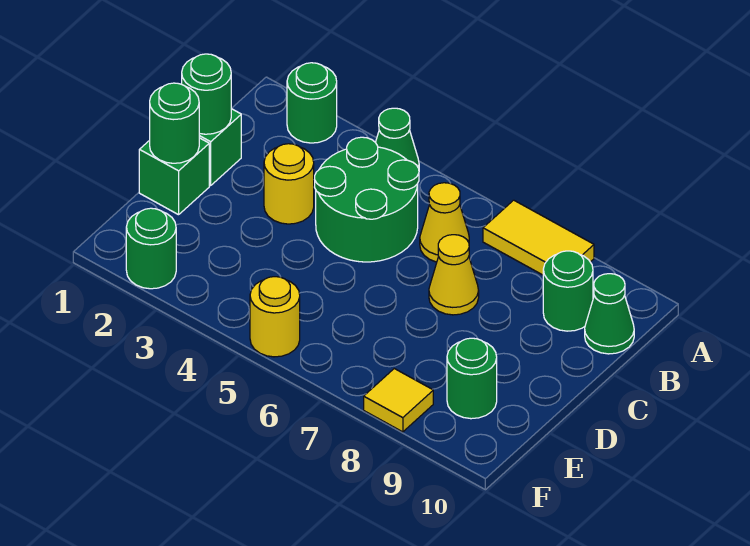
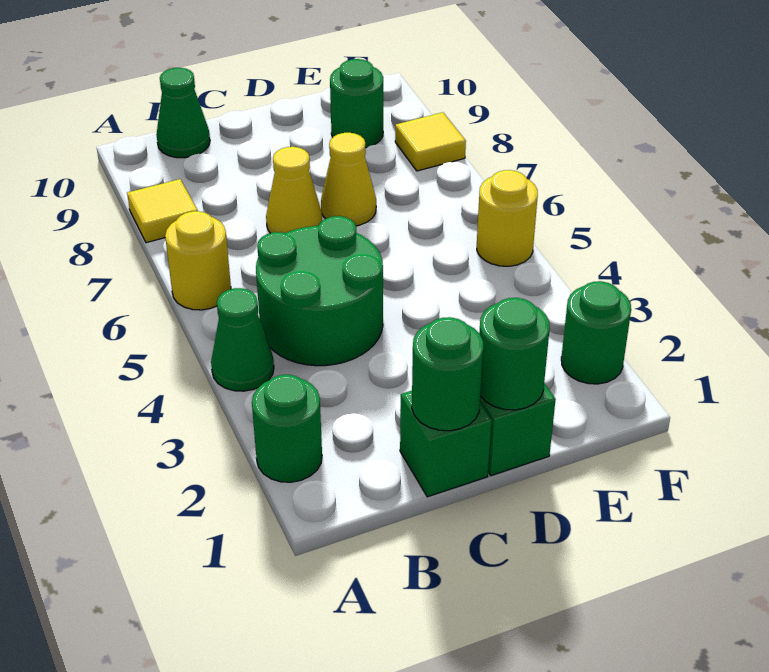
yellow 1x2 tile [483,200,594,275] -> yellow 1x1 tile [127,179,198,243]
yellow 1x1 cone [420,183,469,262] -> yellow 1x1 cone moved to [321,133,376,226]
green 1x1 round brick [543,251,593,331] -> none
yellow 1x1 round brick [264,144,314,224] -> yellow 1x1 round brick moved to [165,211,231,310]

